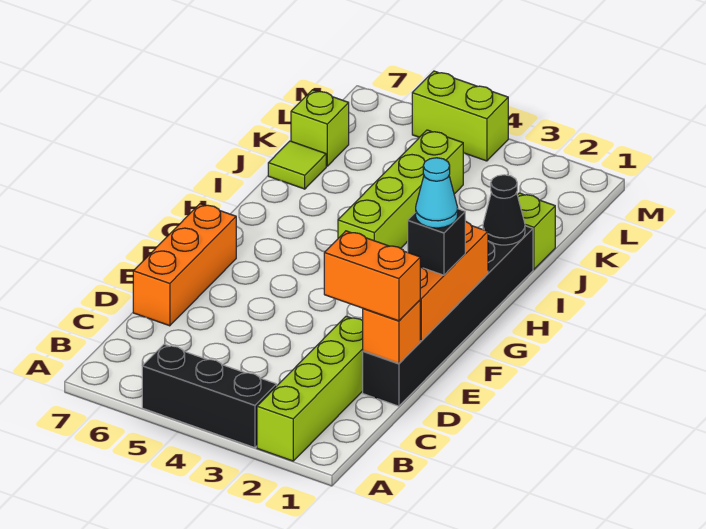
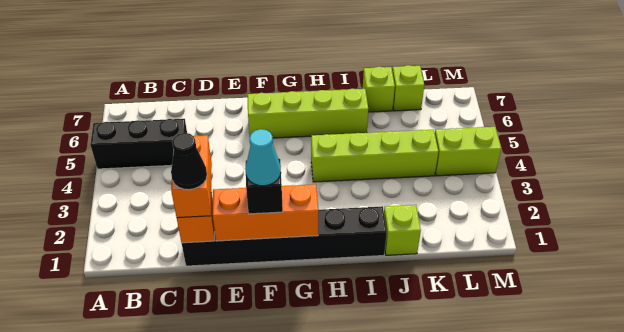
lime 1x4 brick [257,316,363,461] -> lime 1x4 brick moved to [247,89,368,138]
black 1x3 brick [142,344,277,448] -> black 1x3 brick turned to [90,119,187,169]
orange 1x3 brick [133,204,236,326] -> none
black 1x1 cone [483,175,525,245] -> black 1x1 cone moved to [171,133,207,190]
lime 1x1 tile [268,141,326,189] -> lime 1x1 brick [363,67,395,112]
lime 1x2 brick [412,71,508,161] -> lime 1x2 brick turned to [435,127,501,176]

